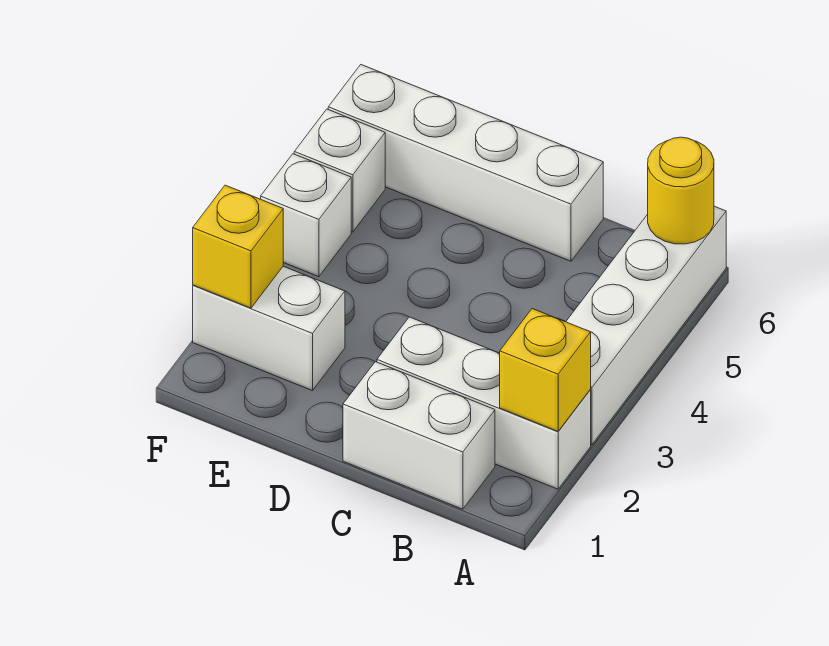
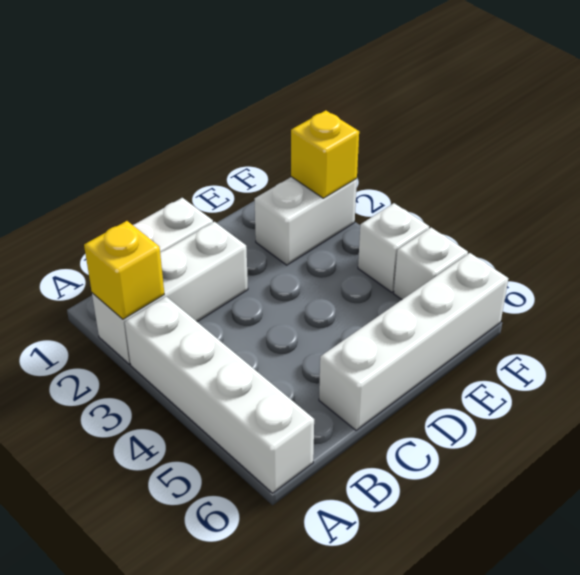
yellow 1x1 round brick [648,137,714,244] -> none

